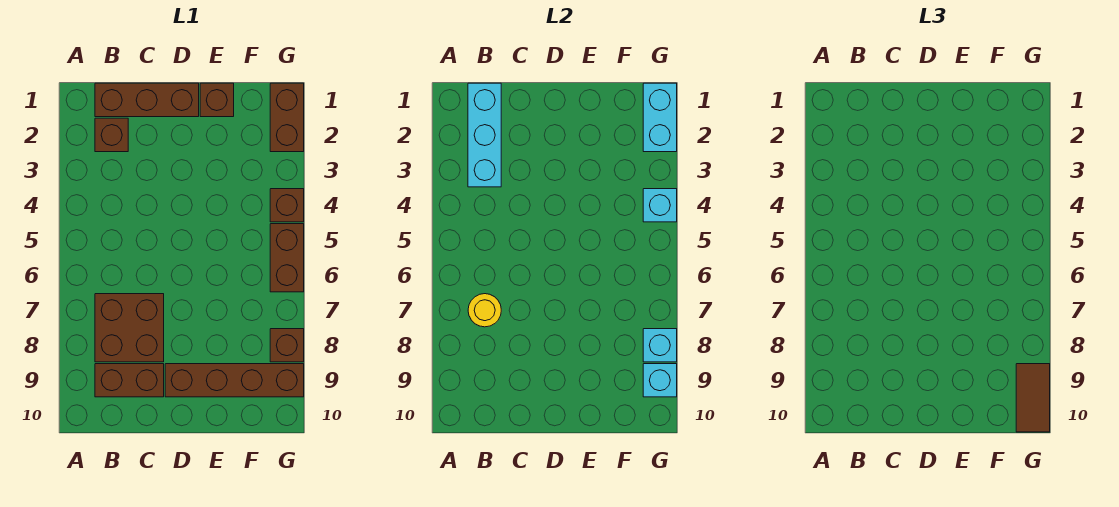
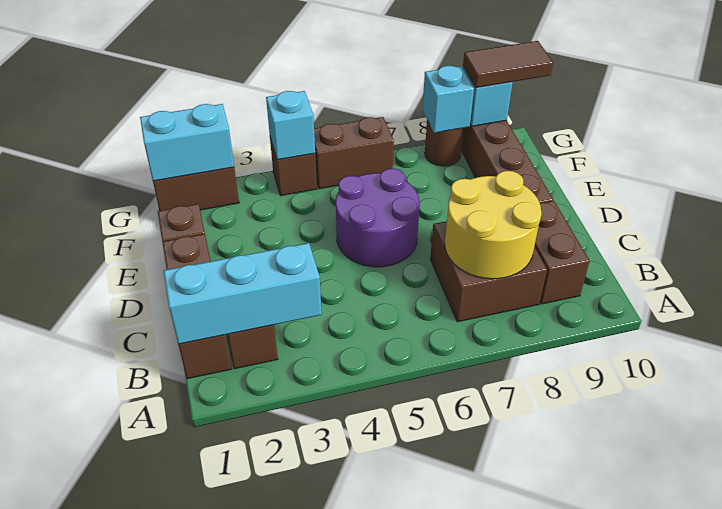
yellow 1x1 round brick [468,294,501,327] -> yellow 2x2 round brick [445,171,542,279]
none -> purple 2x2 round brick [336,169,420,267]
brown 1x1 brick [270,329,304,362] -> brown 1x1 round brick [425,120,464,166]

